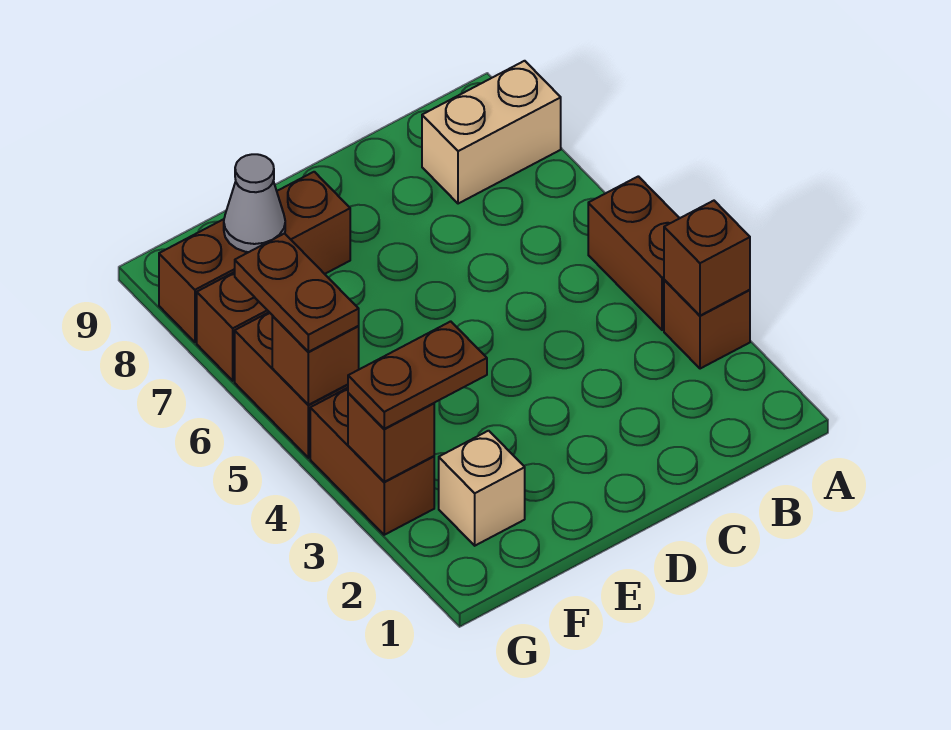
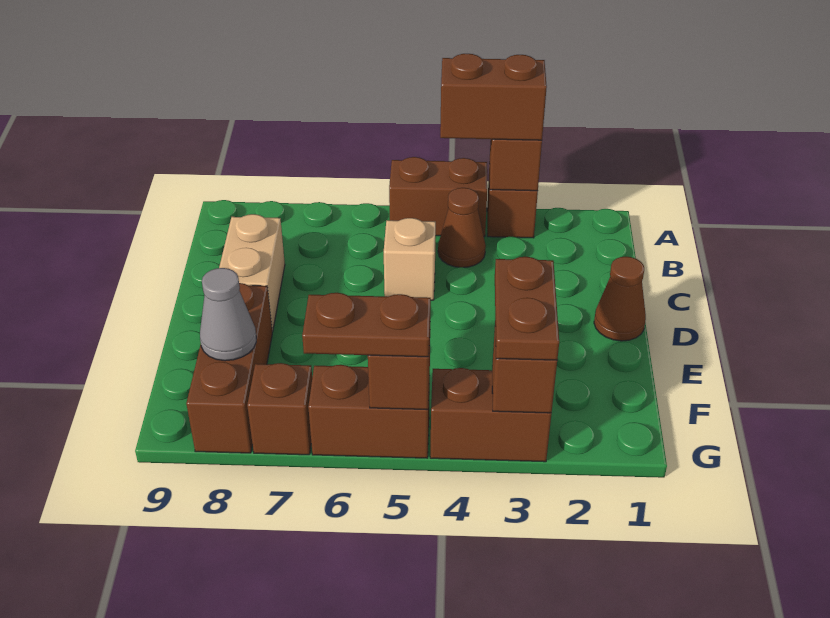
none -> brown 1x2 brick [440,54,547,140]
tan 1x2 brick [422,61,561,204] -> tan 1x2 brick moved to [219,214,285,332]
none -> brown 1x1 cone [438,188,486,267]
none -> brown 1x1 cone [594,257,646,341]
tan 1x1 brick [439,431,525,546] -> tan 1x1 brick moved to [384,218,436,300]

